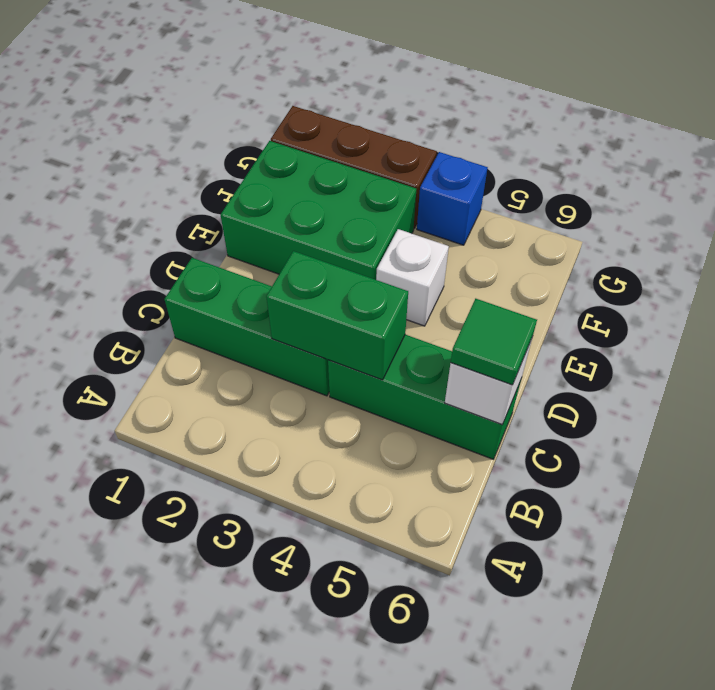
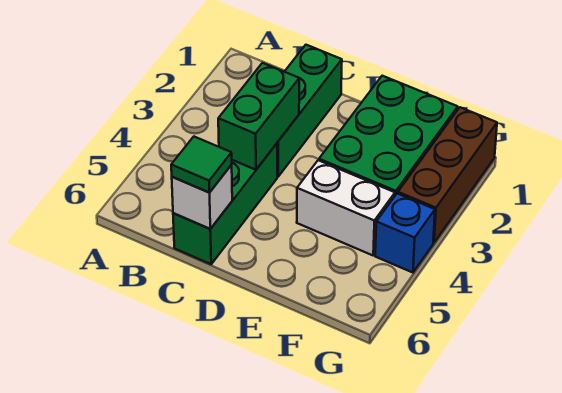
white 1x1 brick [376,229,449,326] -> white 1x2 brick [297,160,395,255]

